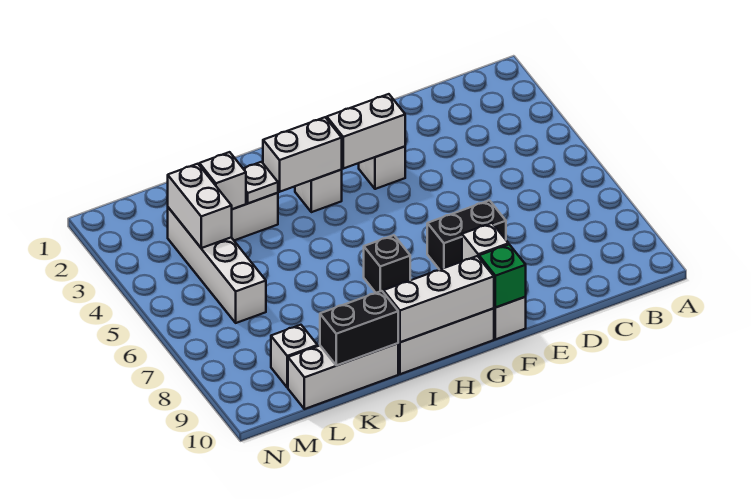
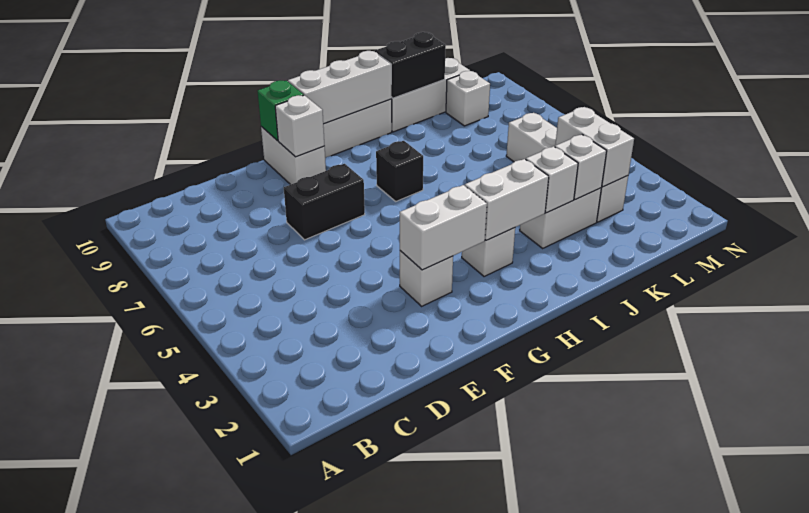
white 1x1 plate [243,162,278,203] -> white 1x1 brick [526,146,578,213]

